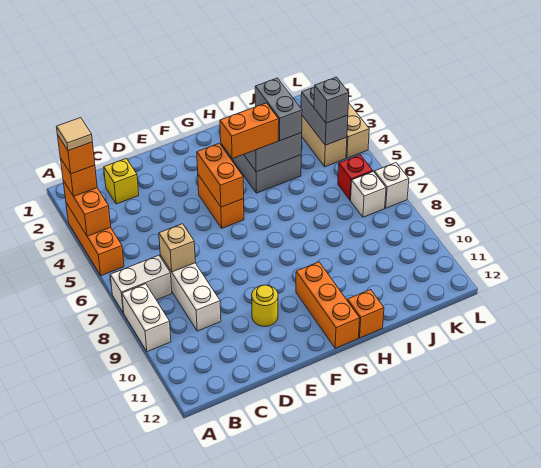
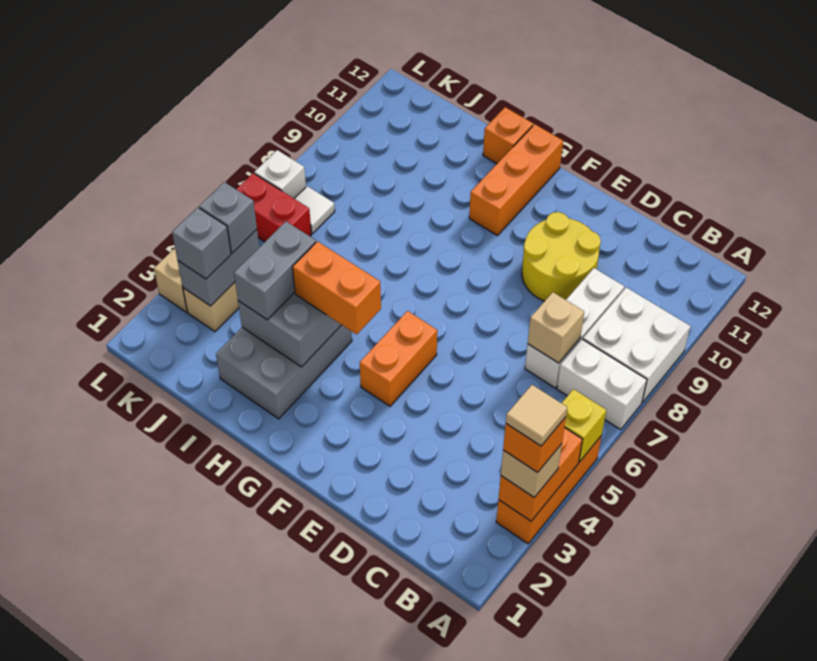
orange 1x1 brick [60,158,97,196] -> tan 1x1 brick [501,444,562,497]
white 1x2 brick [122,284,171,352] -> white 2x2 brick [583,287,690,402]
yellow 1x1 brick [104,158,139,204] -> yellow 1x1 brick moved to [562,389,606,462]
yellow 1x1 round brick [252,285,278,326] -> yellow 2x2 round brick [522,212,601,301]
orange 1x2 brick [197,143,244,207] -> none
none -> grey 1x1 brick [172,207,231,279]
red 1x1 brick [338,155,373,200] -> red 1x2 brick [236,173,311,242]
white 1x1 brick [351,172,386,217] -> white 1x1 tile [294,186,335,234]

